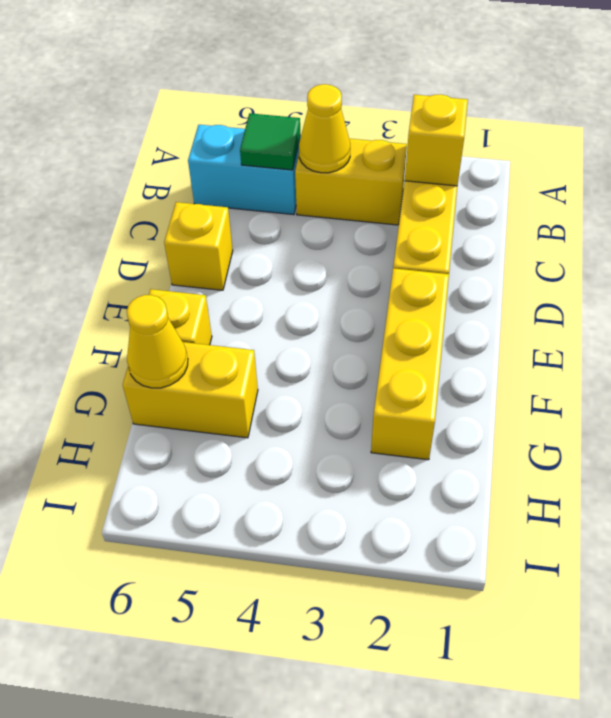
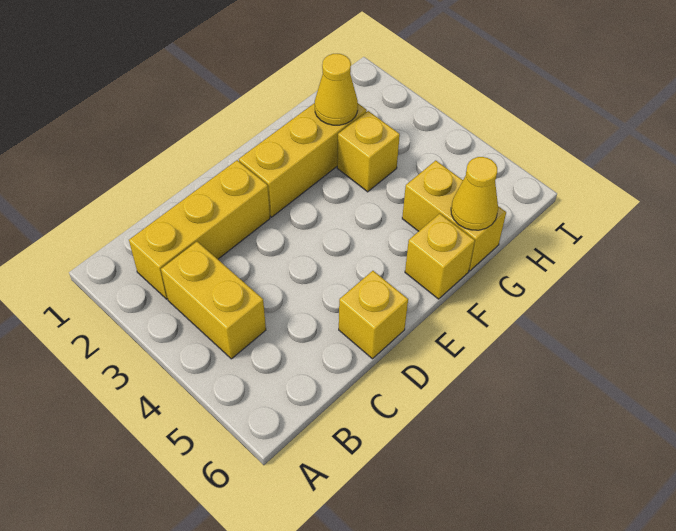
yellow 1x1 brick [405,94,468,186] -> yellow 1x1 brick moved to [337,111,400,192]
yellow 1x1 cone [299,84,350,173] -> yellow 1x1 cone moved to [315,54,358,125]
cyan 1x2 brick [188,125,301,215] -> none
green 1x1 tile [240,113,300,170] -> none

